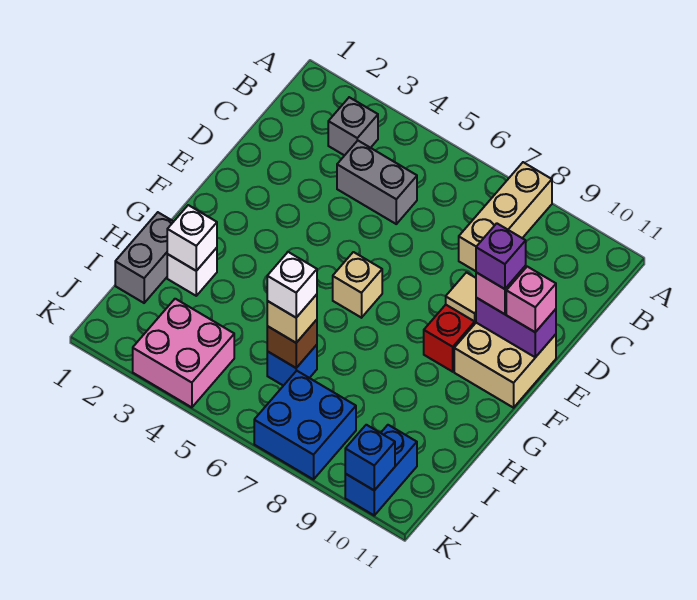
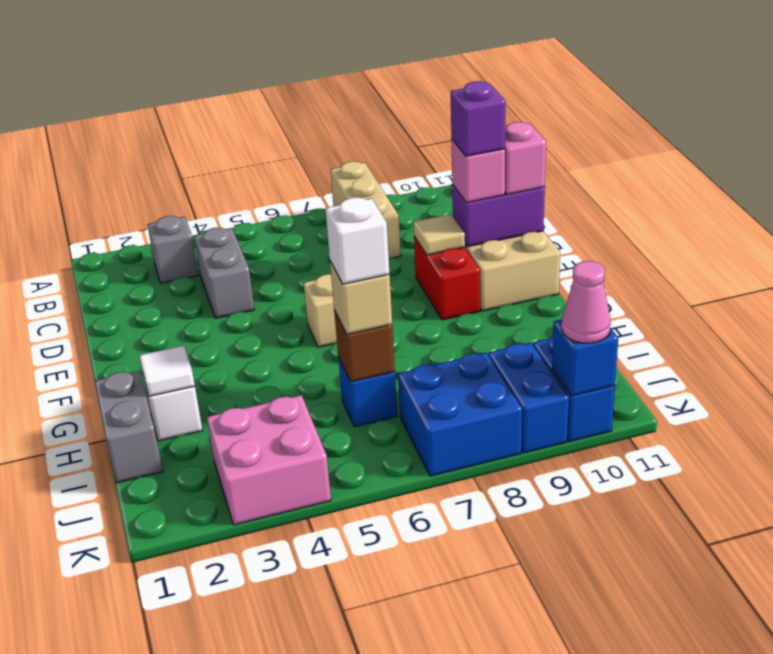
grey 1x2 brick [337,141,417,224] -> grey 1x2 brick turned to [194,228,254,318]
white 1x1 brick [167,205,217,271] -> white 1x1 tile [139,346,195,396]
none -> blue 1x2 brick [489,343,569,453]
none -> pink 1x1 cone [562,261,611,343]

